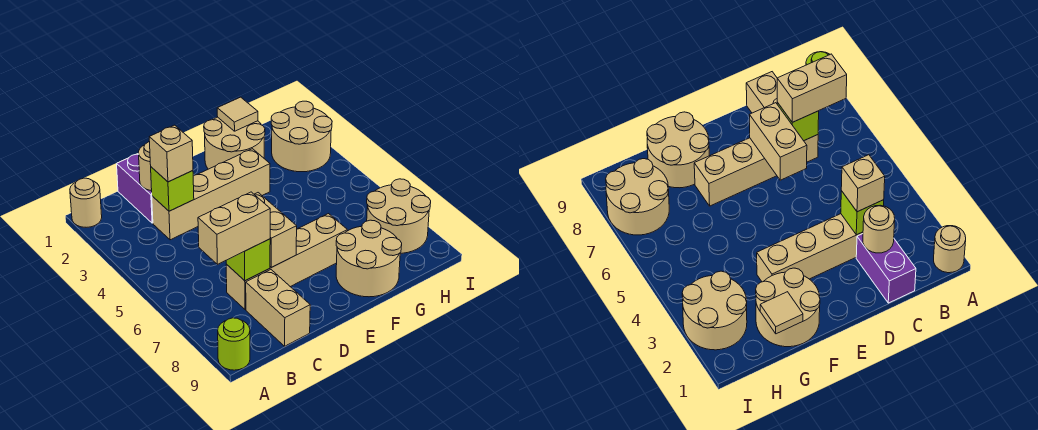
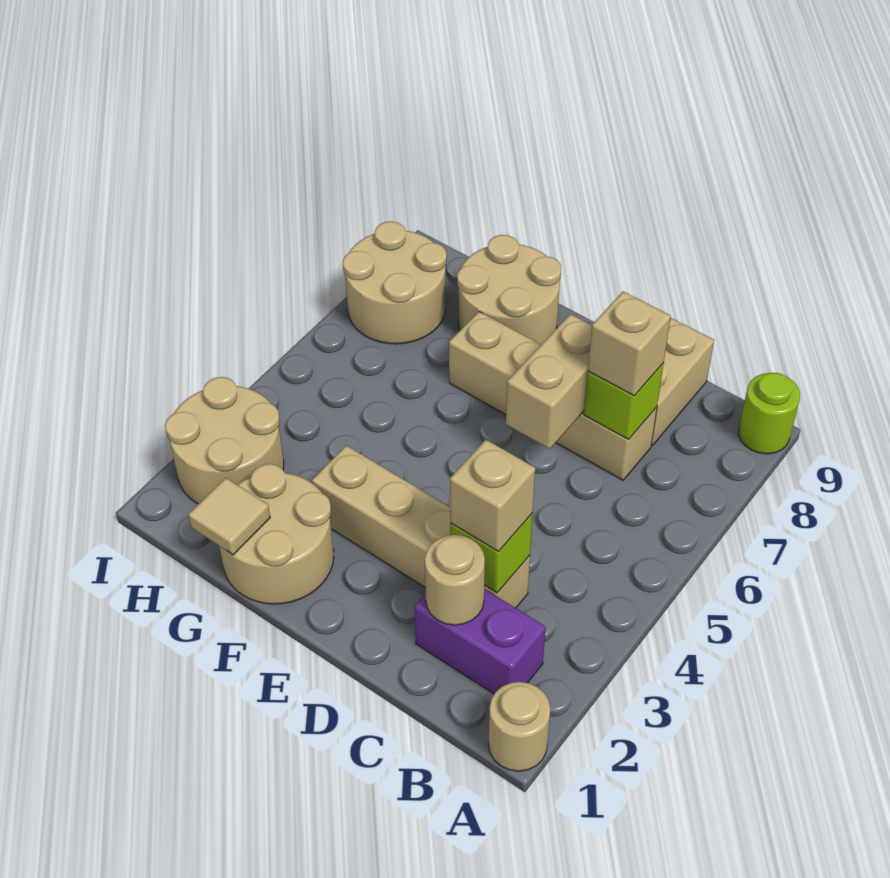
tan 1x2 brick [198,192,270,264] -> tan 1x1 brick [588,291,671,396]
purple 1x2 brick [117,153,153,223] -> purple 1x2 brick turned to [414,589,546,694]

